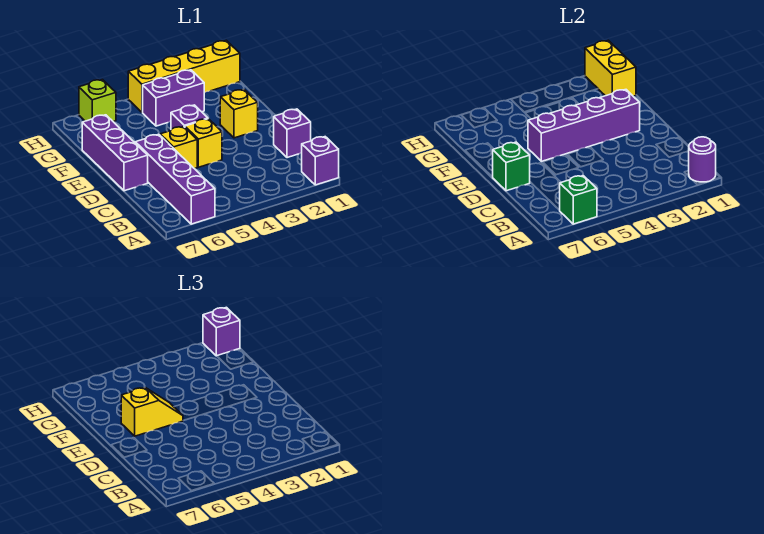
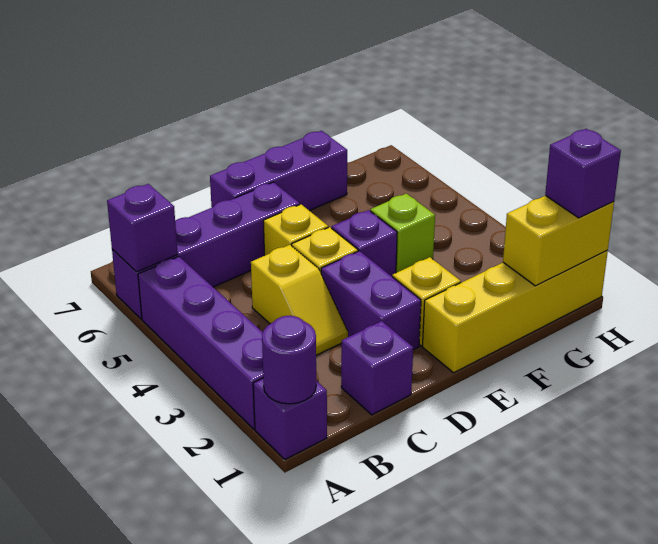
green 1x1 brick [560,176,597,224] -> purple 1x1 brick [107,184,178,272]
green 1x1 brick [493,142,530,191] -> none
purple 1x4 brick [528,90,640,161] -> purple 1x4 brick moved to [138,257,263,429]
yellow 1x2 slope [121,388,183,436] -> yellow 1x2 slope moved to [251,245,348,355]
purple 1x2 brick [143,70,204,126] -> purple 1x2 brick moved to [321,251,421,350]
yellow 1x4 brick [128,40,240,112] -> yellow 1x4 brick turned to [422,251,608,373]
lime 1x1 brick [79,80,116,122] -> lime 1x1 brick moved to [370,193,435,273]

